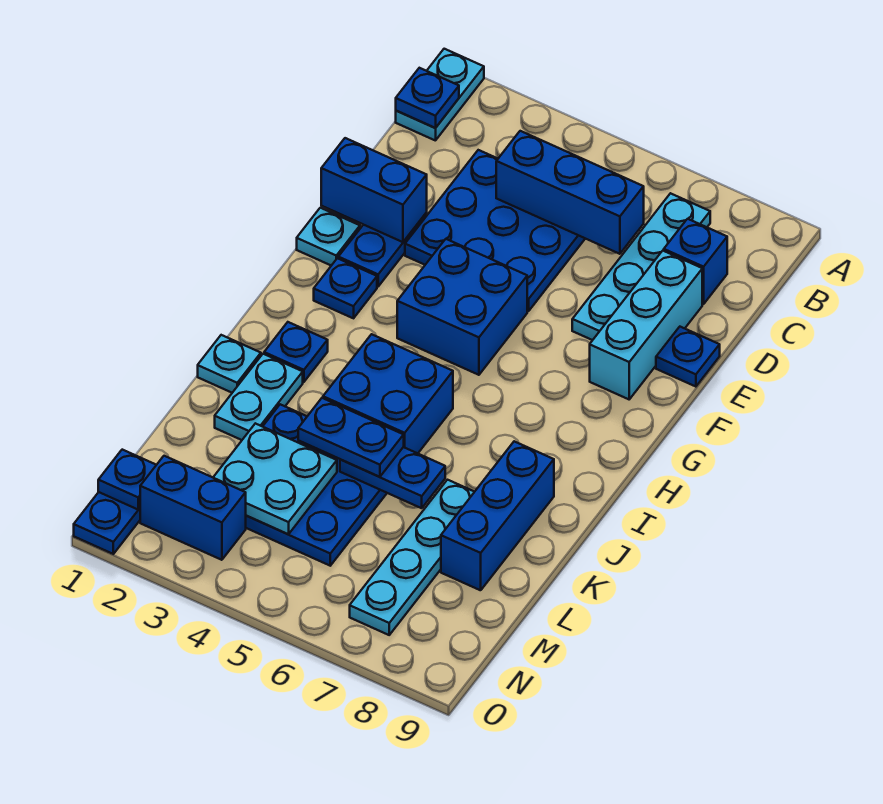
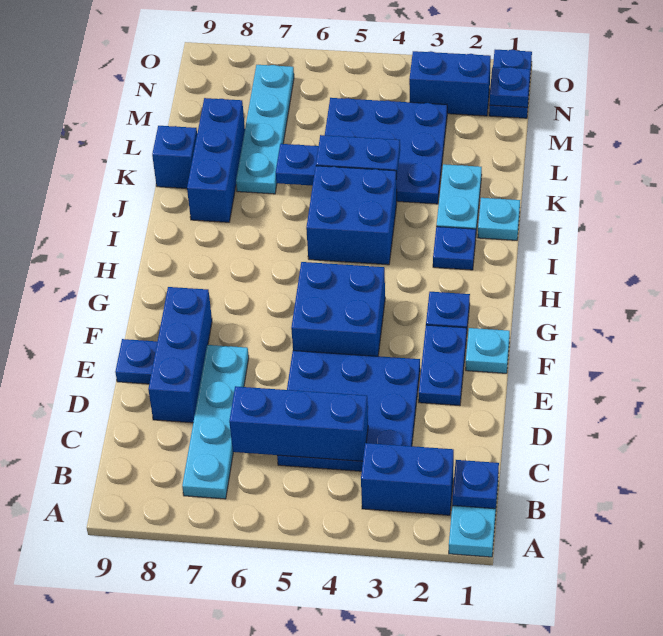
blue 1x1 brick [664,219,727,304] -> blue 1x1 brick moved to [152,126,197,188]
cyan 1x3 brick [590,251,702,399] -> blue 1x3 brick [148,287,212,423]
blue 1x2 brick [321,138,427,242] -> blue 1x2 brick moved to [361,443,454,515]
cyan 2x2 plate [213,423,337,534] -> none

